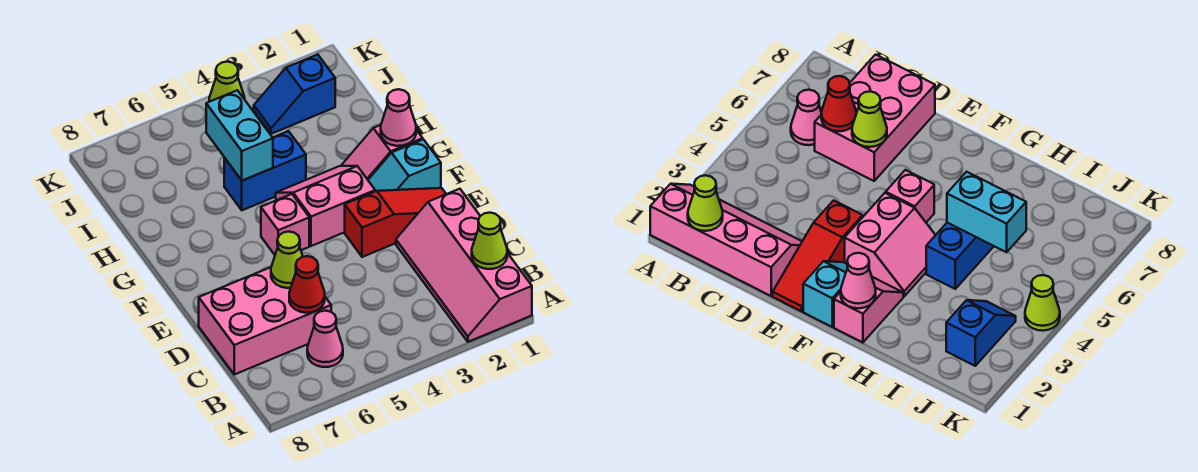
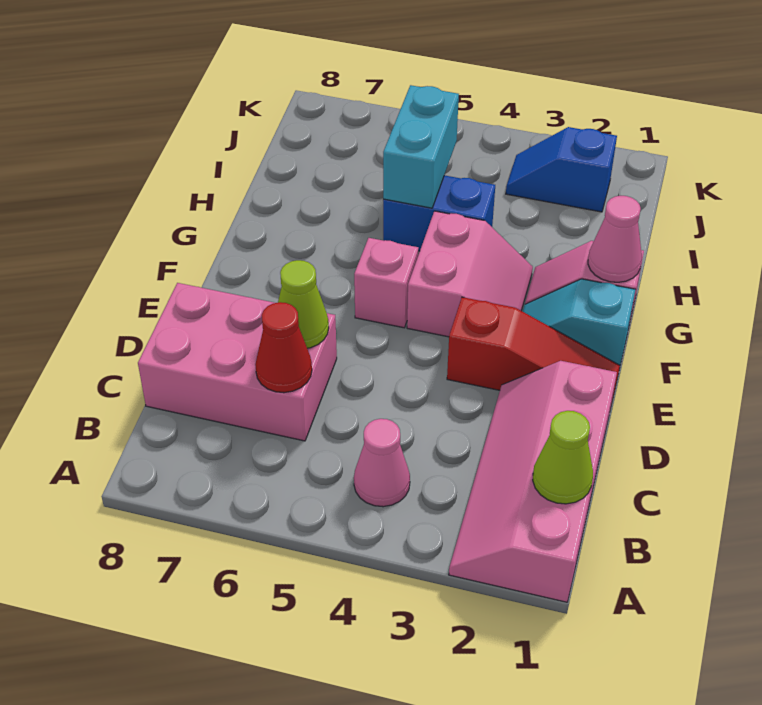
pink 1x1 cone [307,311,343,367] -> pink 1x1 cone moved to [354,419,410,507]
pink 2x2 slope [276,166,375,246] -> pink 2x2 slope turned to [407,211,533,337]
lime 1x1 cone [209,62,245,102] -> none

